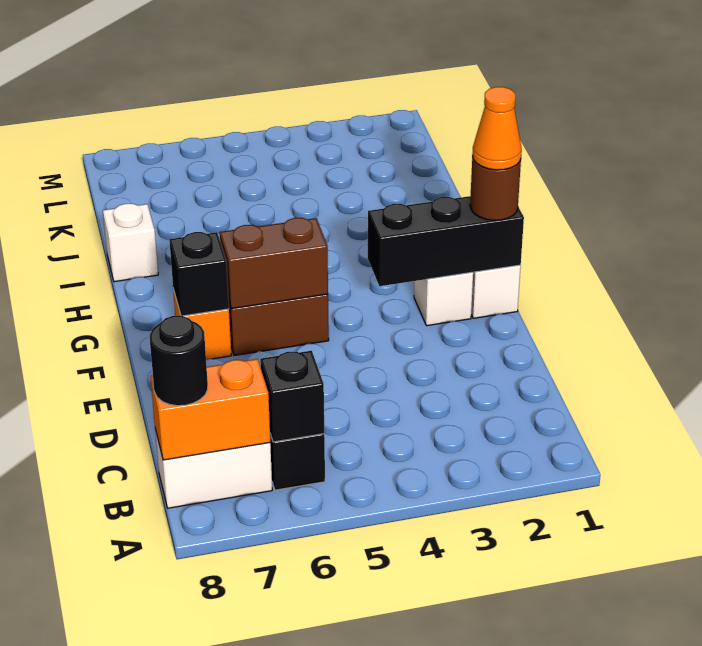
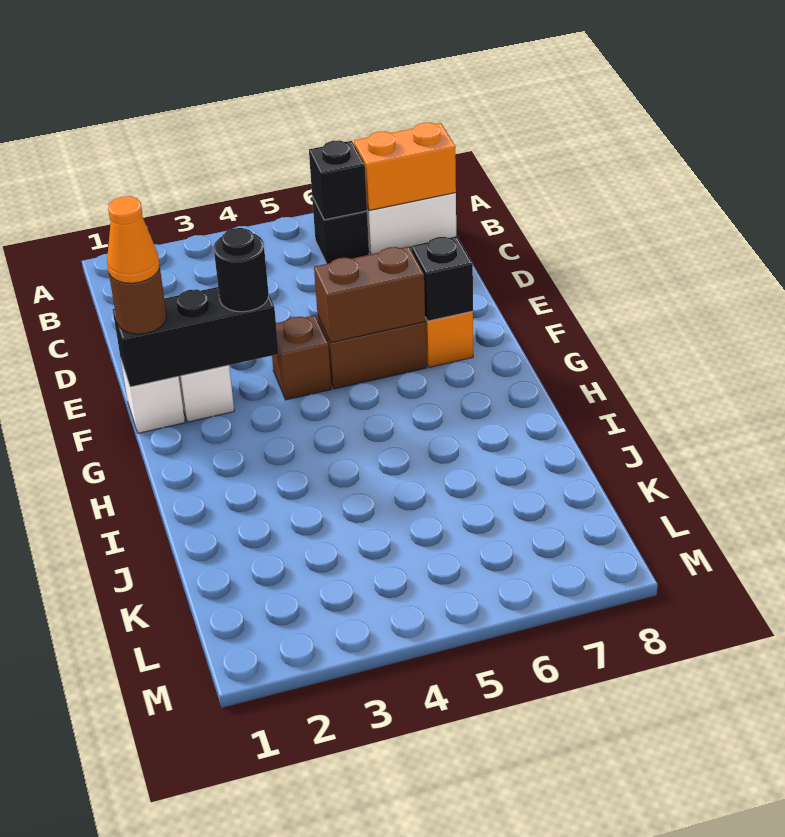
black 1x1 round brick [150,316,208,406] -> black 1x1 round brick moved to [214,228,269,312]
none -> brown 1x1 brick [272,315,331,400]
white 1x1 brick [103,204,158,282] -> none

